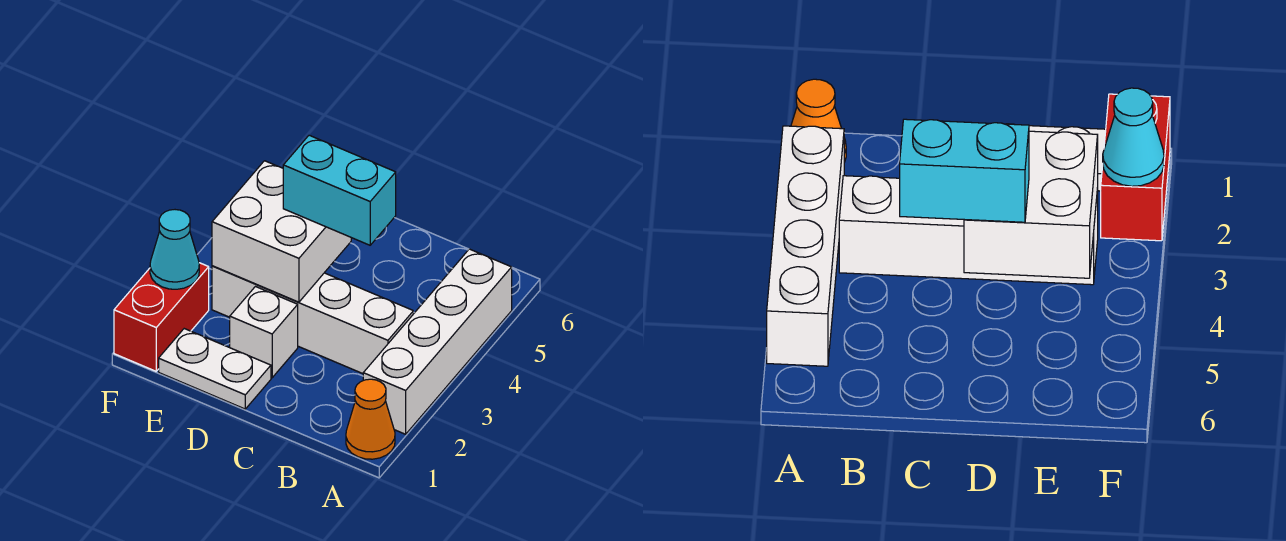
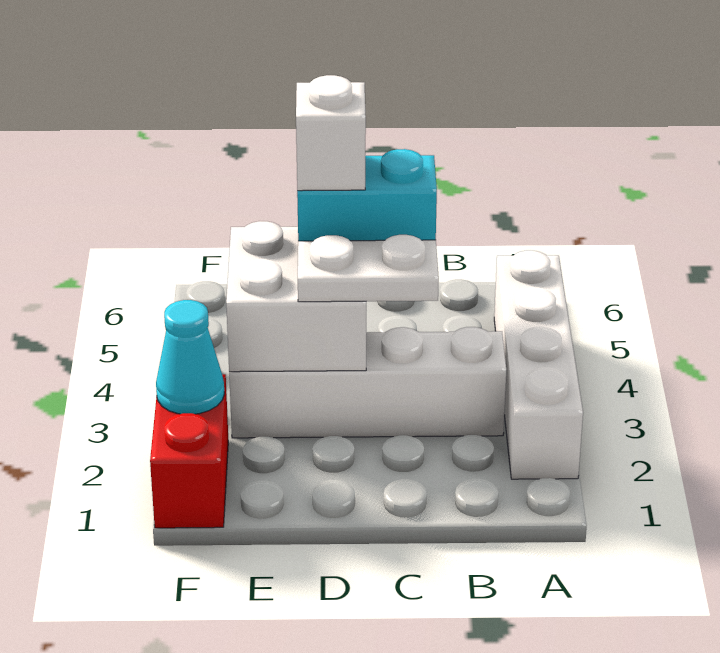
orange 1x1 cone [346,379,395,459] -> none
white 1x2 plate [159,329,271,409] -> white 1x2 plate moved to [298,235,439,302]
white 1x1 brick [230,287,298,378] -> white 1x1 brick moved to [296,75,366,191]

